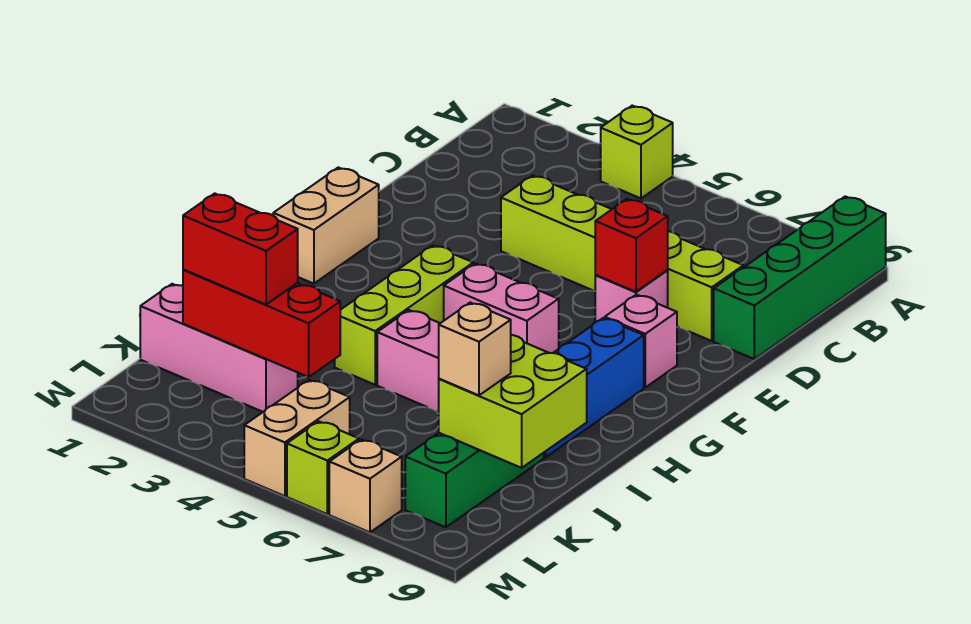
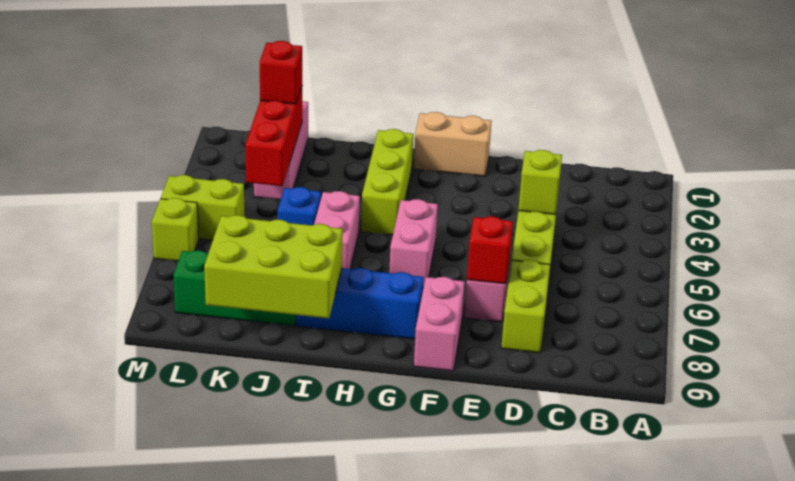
lime 1x1 brick [601,106,673,198] -> lime 1x1 brick moved to [518,150,562,215]
green 1x4 brick [714,196,886,359] -> none
pink 1x1 brick [605,295,677,387] -> pink 1x2 brick [414,277,465,371]
lime 1x3 brick [335,245,473,385] -> lime 1x3 brick turned to [361,129,413,235]
none -> blue 1x1 brick [278,187,321,225]
lime 2x2 brick [439,335,587,468] -> lime 2x3 brick [204,215,343,318]
red 1x2 brick [183,193,298,305] -> red 1x1 brick [260,41,302,104]
tan 1x1 brick [439,303,511,395] -> none
tan 1x2 brick [244,380,350,496] -> lime 1x2 brick [161,175,245,240]
tan 1x1 brick [329,440,402,532] -> none

